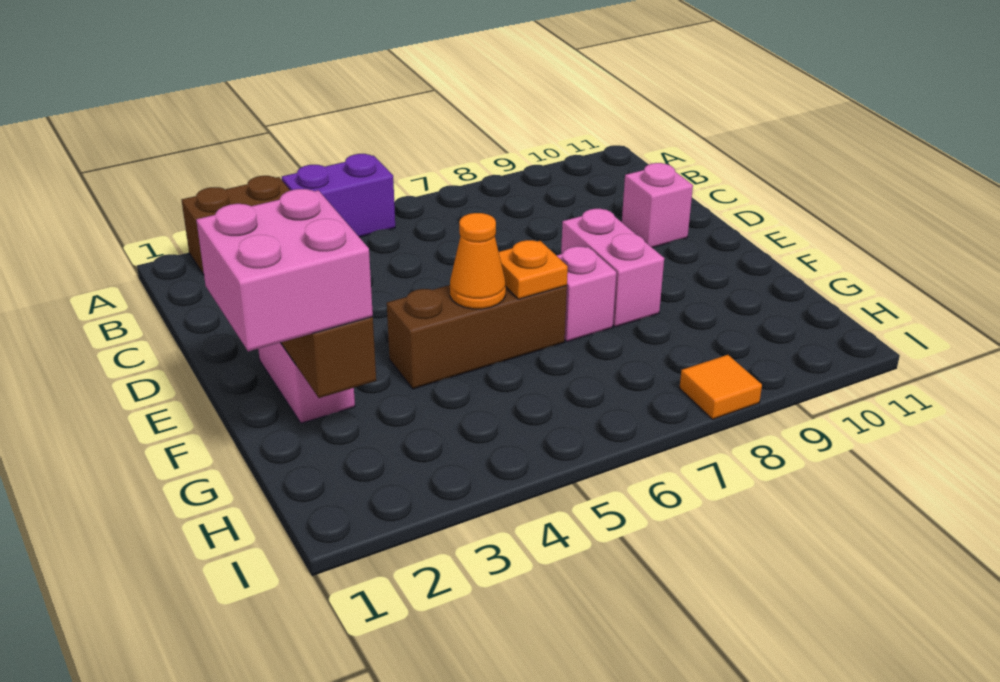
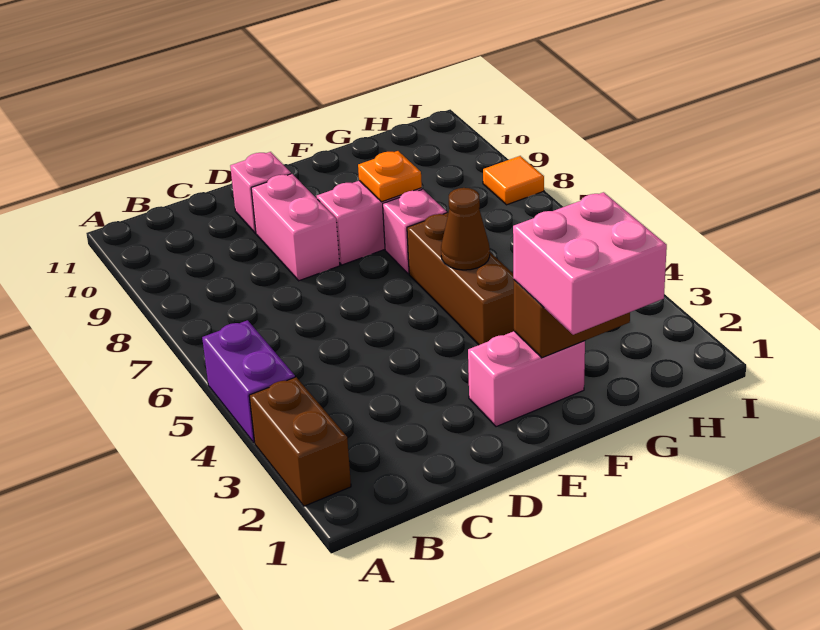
none -> pink 1x2 brick [251,174,340,281]
orange 1x1 cone [450,213,506,309] -> brown 1x1 cone [441,188,490,270]
orange 1x1 plate [499,240,568,299] -> orange 1x1 plate moved to [358,151,422,202]

